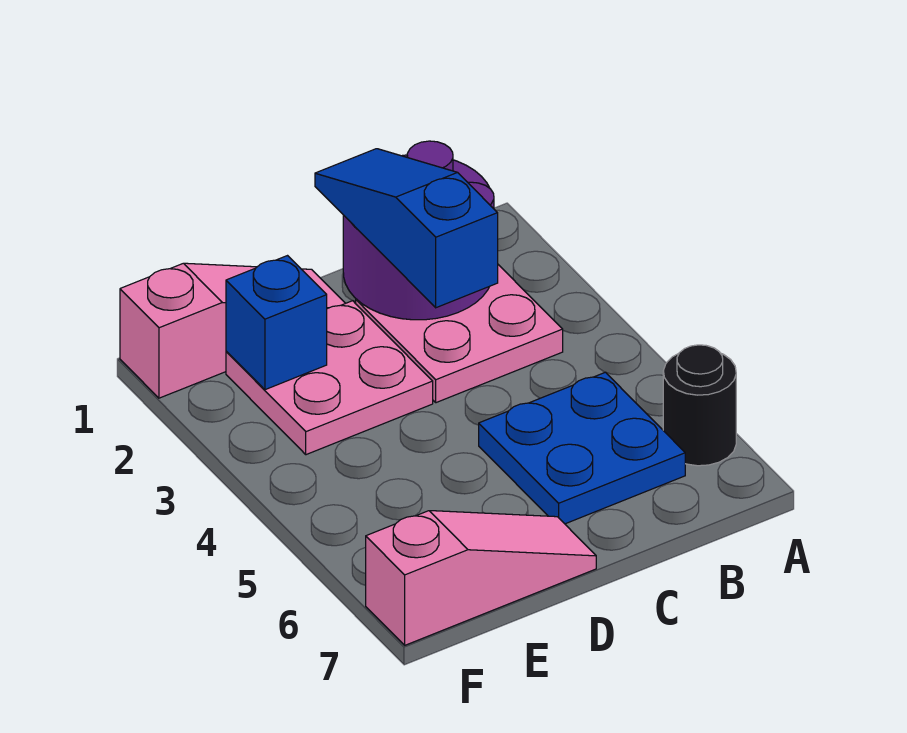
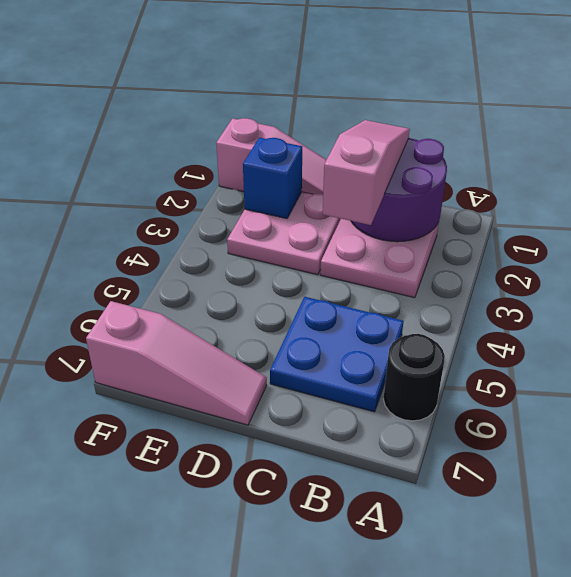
blue 1x3 slope [315,149,498,308] -> pink 1x3 slope [323,120,410,225]

